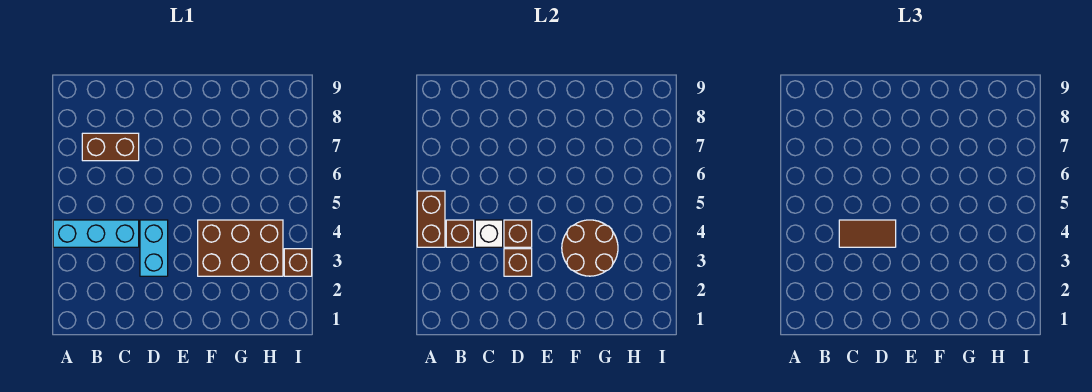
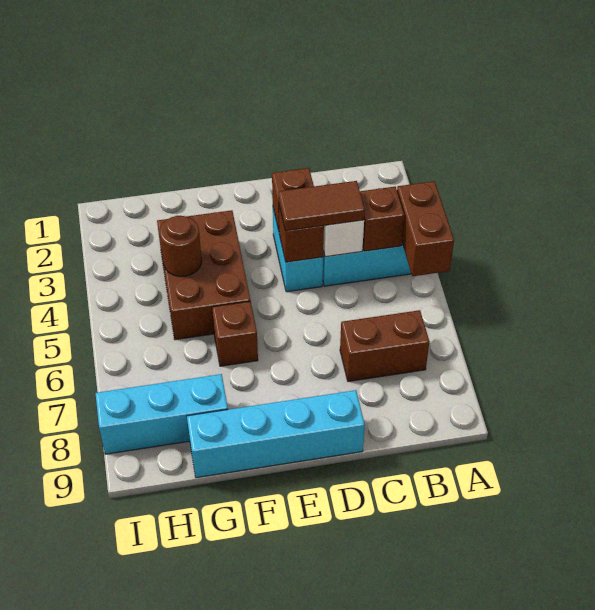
none -> cyan 1x4 brick [187,390,365,478]
brown 2x3 brick [198,220,283,276] -> brown 2x3 brick turned to [157,210,250,340]
brown 2x2 round brick [562,220,618,276] -> brown 1x1 round brick [160,216,202,276]
none -> cyan 1x3 brick [96,374,228,454]
brown 1x1 brick [284,249,312,276] -> brown 1x1 brick moved to [212,301,258,366]

